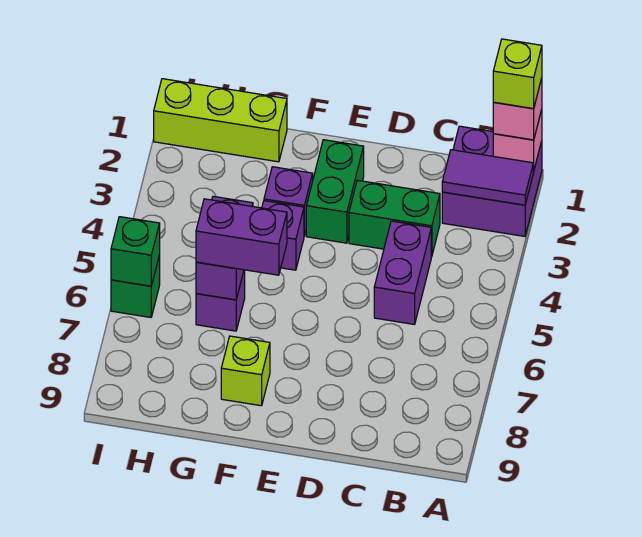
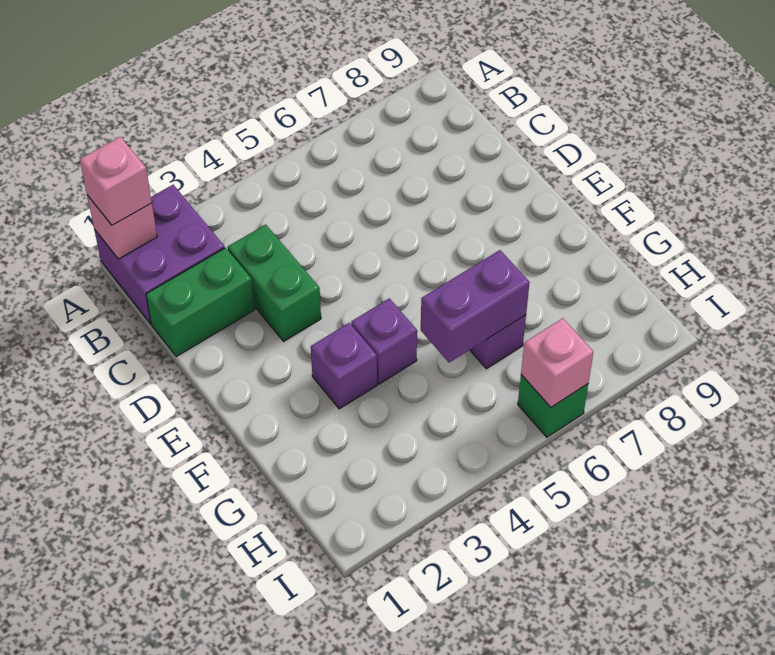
lime 1x1 brick [493,39,542,109] -> none
purple 1x2 tile [442,150,533,205] -> none
purple 1x2 brick [374,221,431,324] -> none
green 1x2 brick [306,140,364,243] -> green 1x2 brick moved to [146,248,255,356]
purple 1x2 brick [196,199,287,275] -> none
lime 1x1 brick [221,336,270,406] -> none
lime 1x3 brick [154,79,287,162] -> none
green 1x1 brick [111,217,160,286] -> pink 1x1 brick [521,318,593,407]

